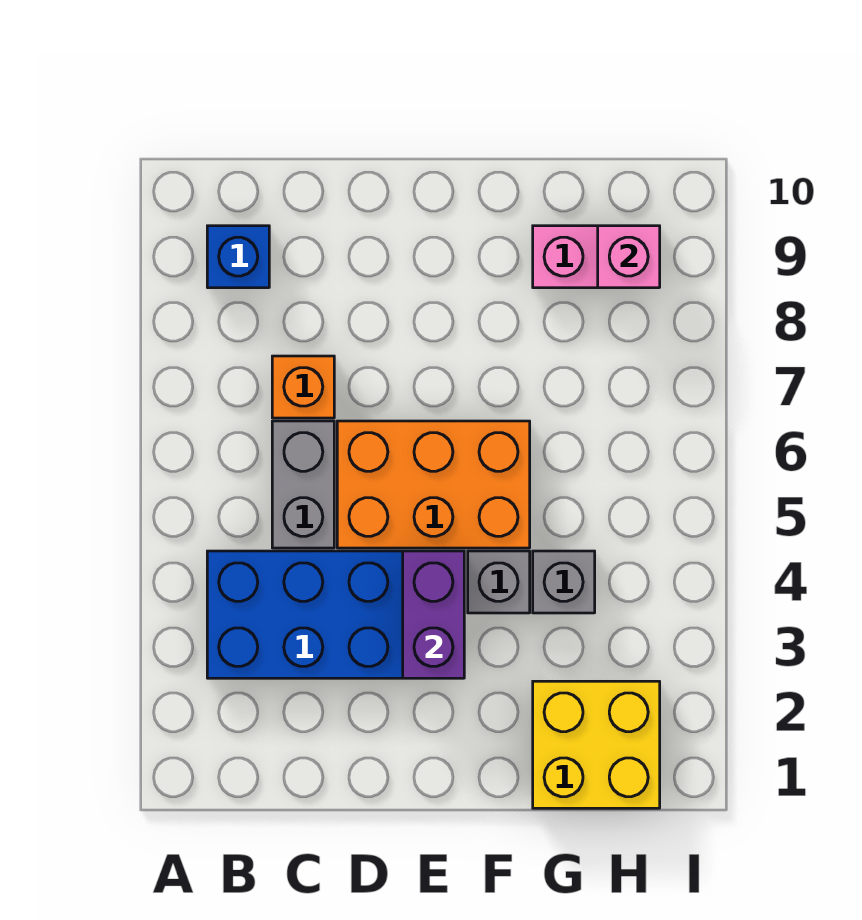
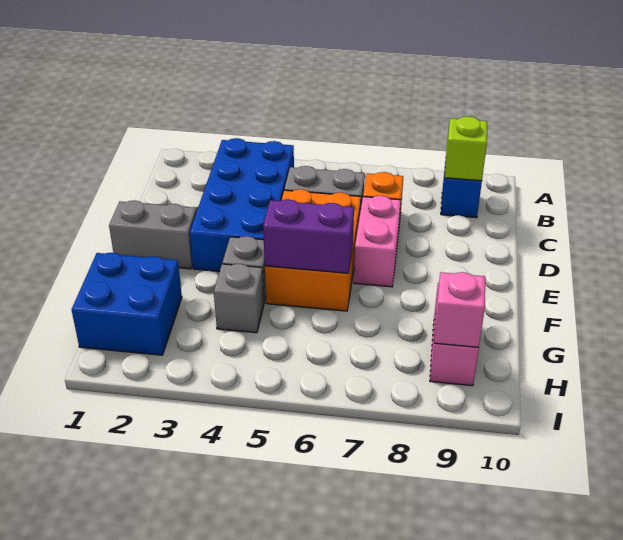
none -> lime 1x1 brick [445,116,487,181]
none -> pink 1x2 brick [354,196,401,287]
none -> grey 1x2 brick [109,200,197,269]
purple 1x2 brick [403,551,464,678] -> purple 1x2 brick moved to [263,199,354,273]
yellow 2x2 brick [533,681,660,808] -> blue 2x2 brick [72,253,182,355]

